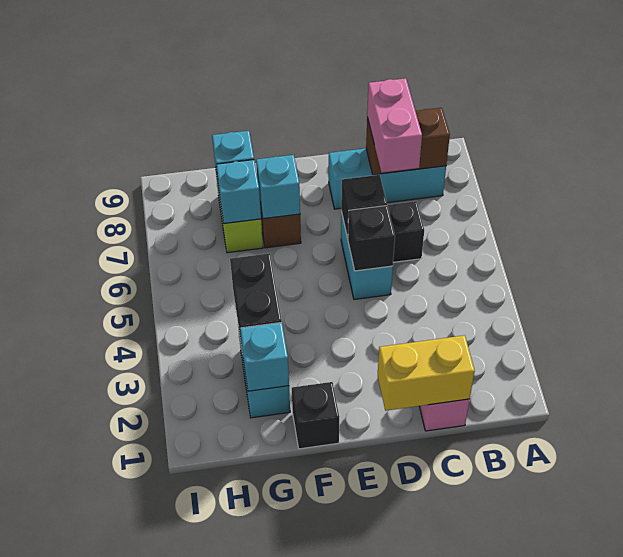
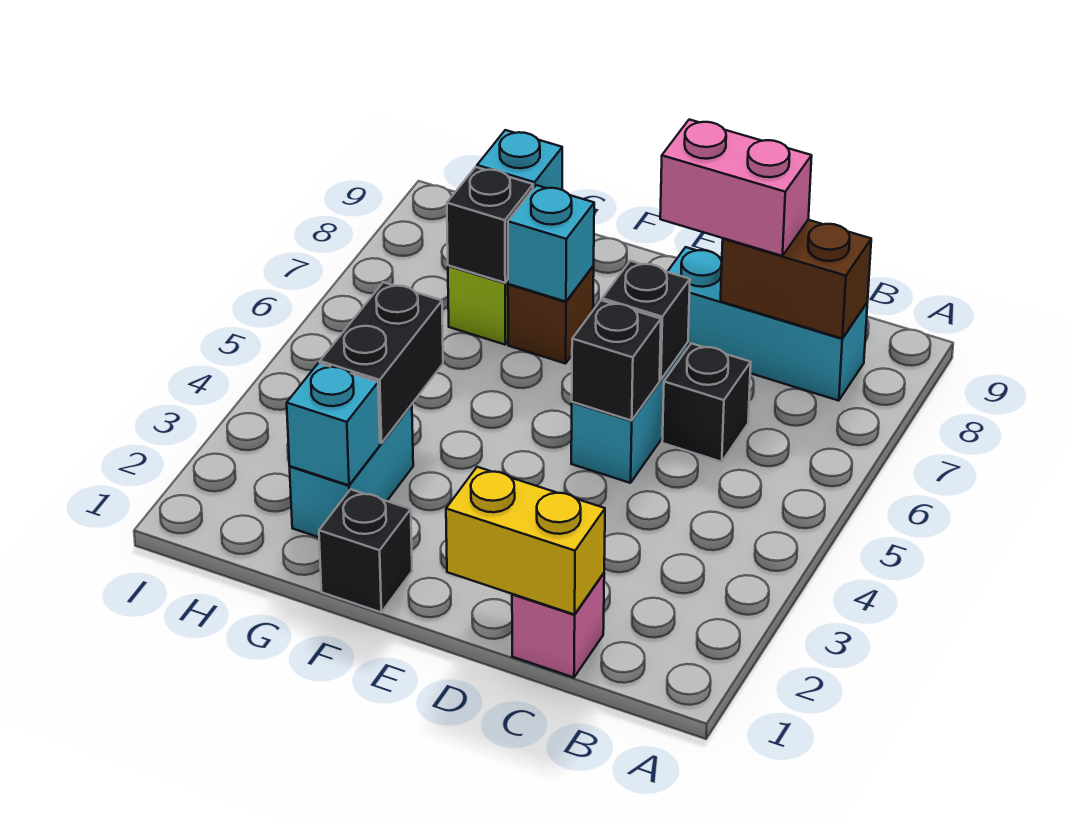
pink 1x2 brick [367,78,422,173] -> pink 1x2 brick turned to [660,120,812,256]
cyan 1x1 brick [216,160,261,224] -> black 1x1 brick [447,167,533,283]

